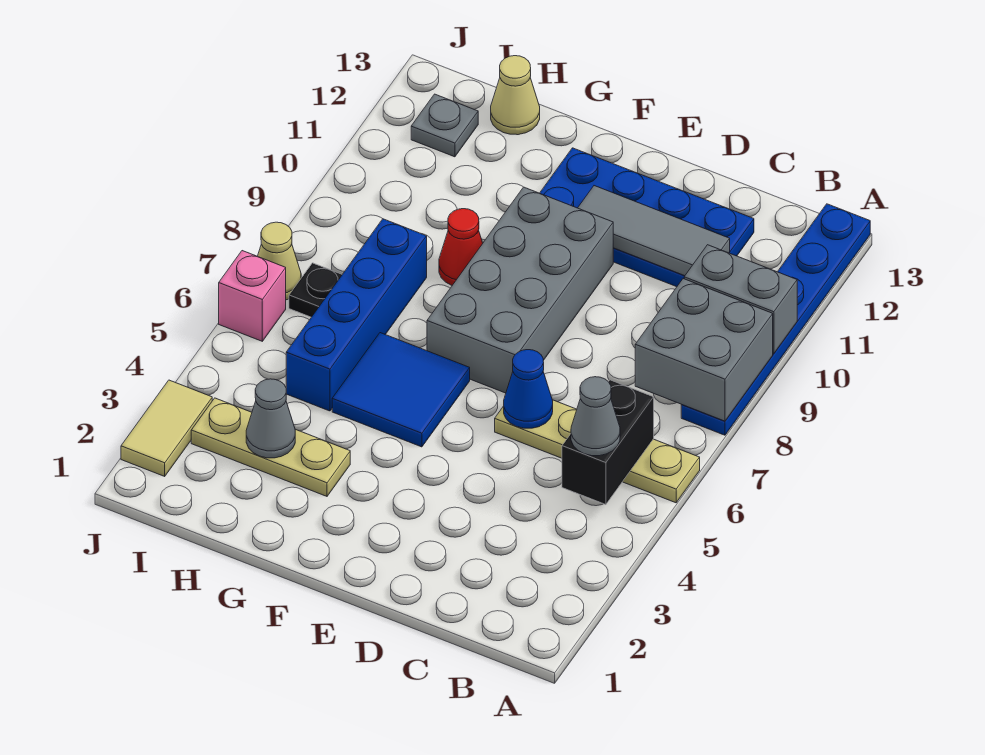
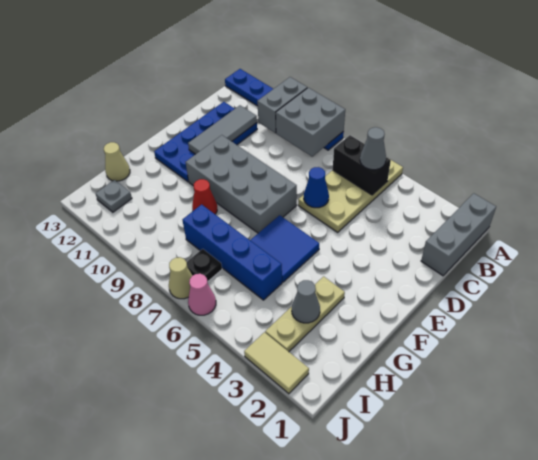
none -> grey 1x3 brick [421,193,496,276]
tan 1x4 plate [495,400,700,503] -> tan 2x4 plate [298,160,403,232]
pink 1x1 brick [219,251,286,341] -> pink 1x1 cone [188,274,216,315]

